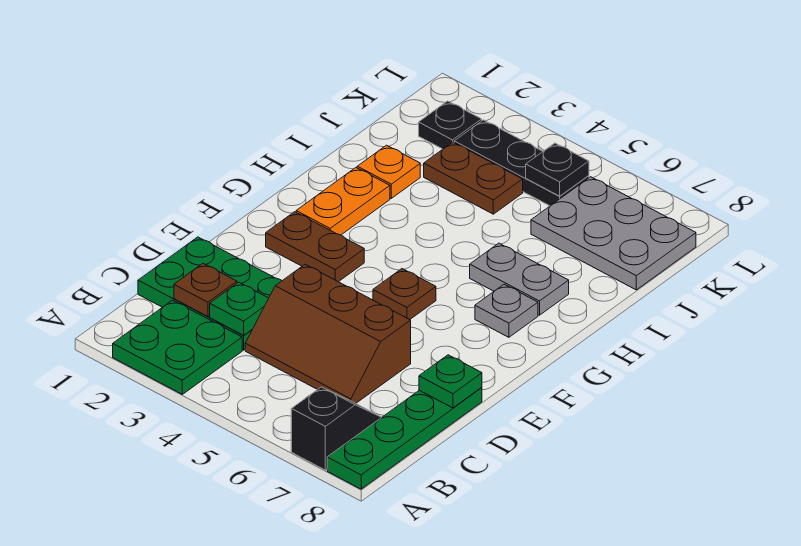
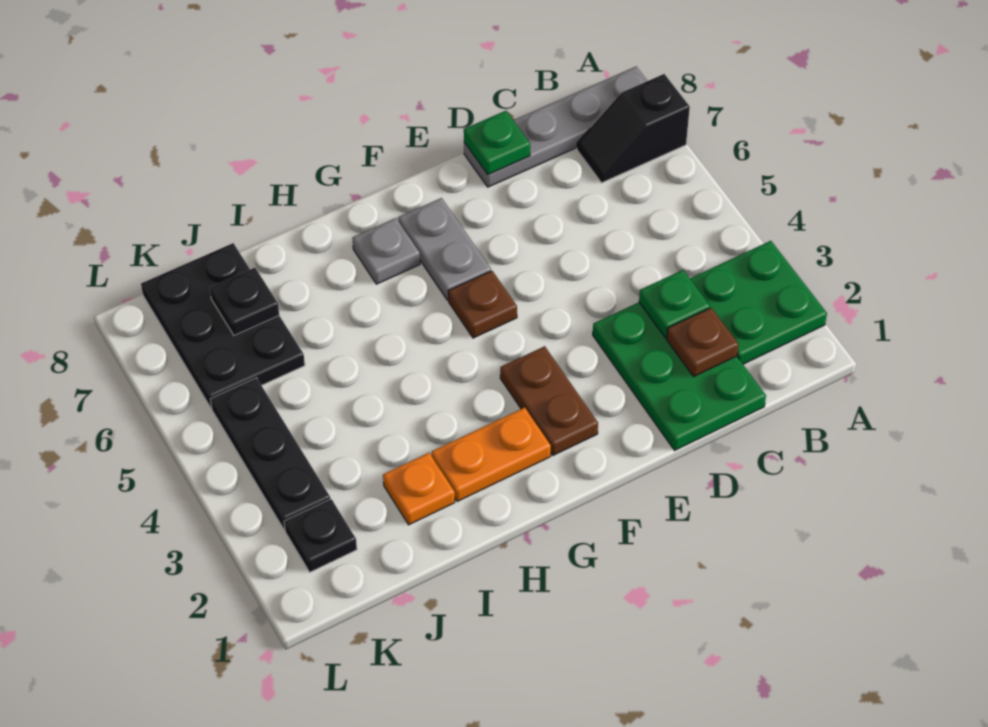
green 1x4 plate [327,387,482,489] -> grey 1x4 plate [464,67,647,187]
brown 2x3 slope [245,264,411,403] -> none
grey 1x2 plate [470,243,569,315] -> grey 1x2 plate moved to [398,198,491,300]
brown 1x2 plate [424,142,523,214] -> none
grey 2x3 plate [531,177,696,290] -> black 2x3 plate [141,243,305,408]
black 1x1 plate [526,143,589,196] -> black 1x1 plate moved to [210,268,279,335]

